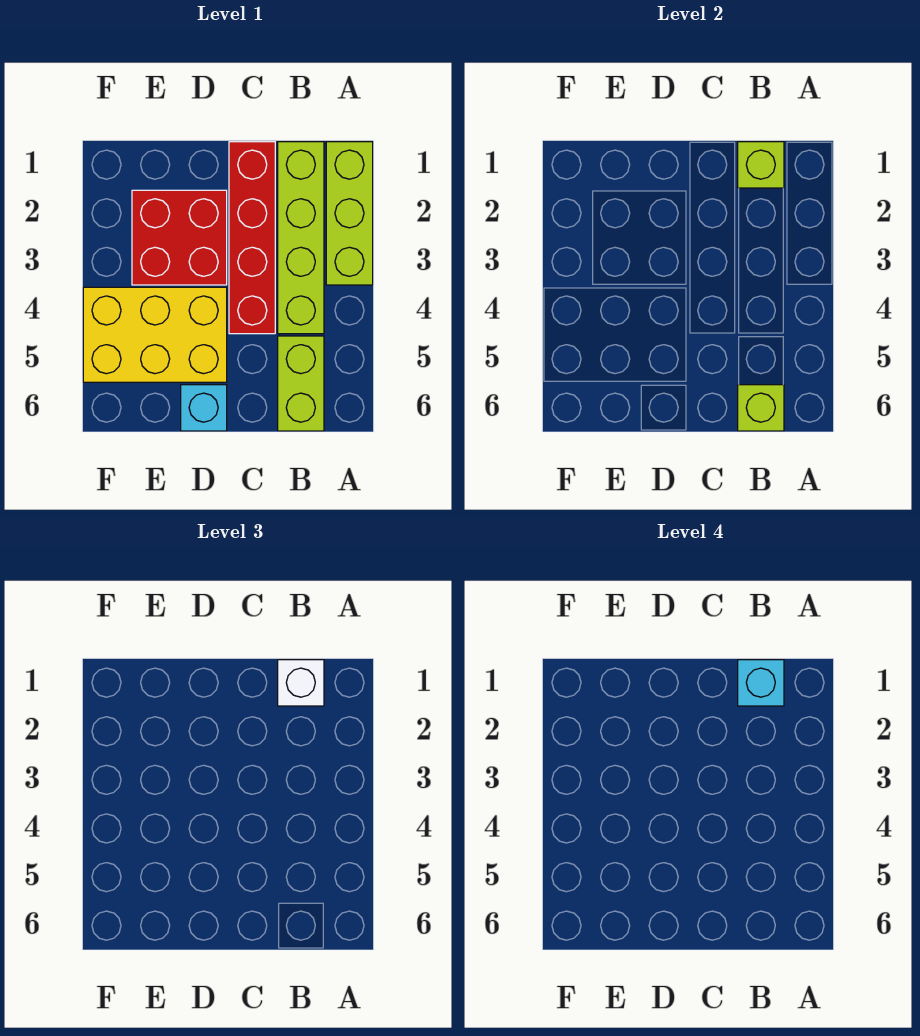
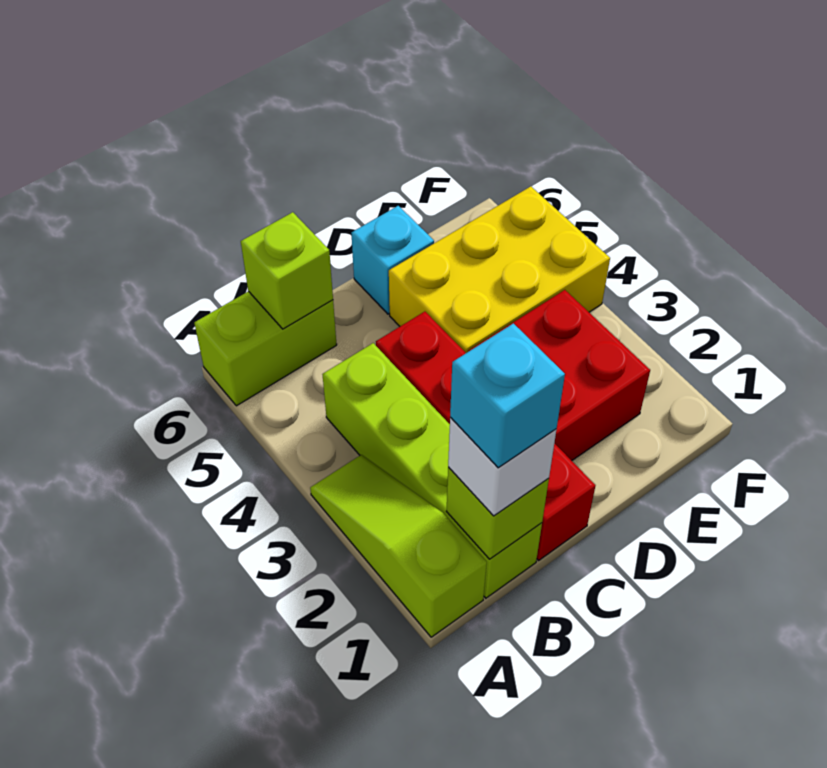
lime 1x3 brick [326,142,373,285] -> lime 1x3 slope [310,455,487,637]
lime 1x2 brick [278,336,324,431] -> lime 1x2 brick turned to [194,291,337,406]

